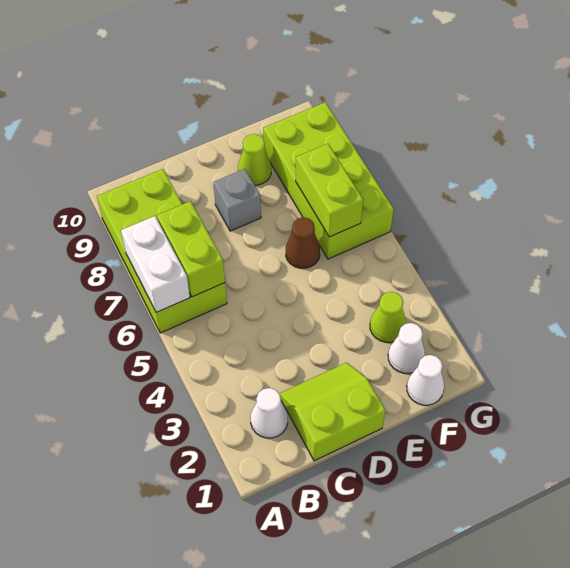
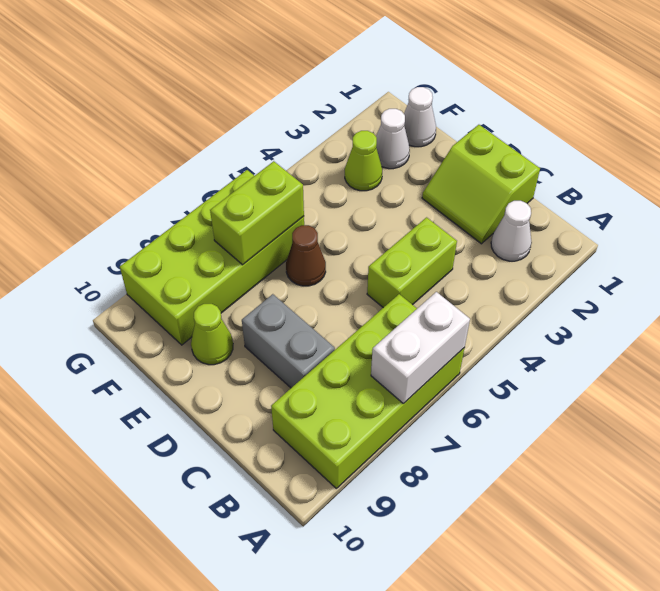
lime 1x2 brick [157,201,225,297] -> lime 1x2 brick moved to [367,217,457,308]
grey 1x1 brick [213,169,261,231] -> grey 1x2 brick [242,294,335,388]

